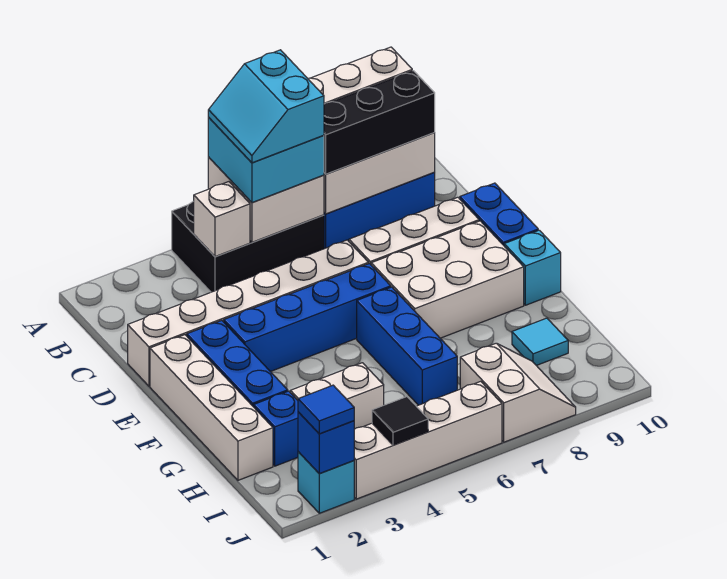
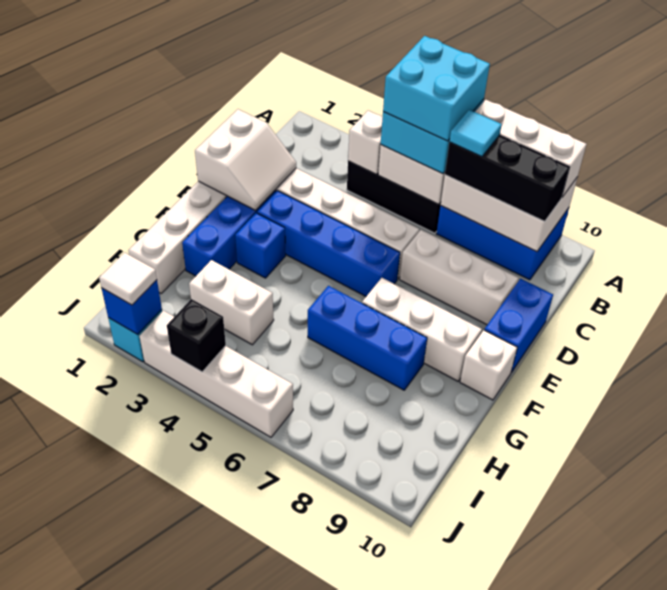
cyan 2x2 slope [208,50,324,163] -> cyan 2x2 brick [383,36,490,141]
white 2x3 brick [371,221,524,338] -> white 1x3 brick [362,278,482,381]
blue 1x3 brick [357,287,457,405] -> blue 1x3 brick turned to [308,286,427,390]
cyan 1x1 brick [504,230,561,305] -> white 1x1 brick [460,330,517,400]
blue 1x1 brick [254,391,298,466] -> blue 1x1 brick moved to [235,213,286,278]
cyan 1x1 tile [512,318,568,366] -> cyan 1x1 tile moved to [449,110,502,157]
white 2x2 slope [460,343,576,442] -> white 2x2 slope moved to [195,109,296,210]
blue 1x1 tile [298,385,354,434] -> white 1x1 tile [99,253,157,305]
black 1x1 tile [372,397,428,445] -> black 1x1 brick [167,299,226,372]

